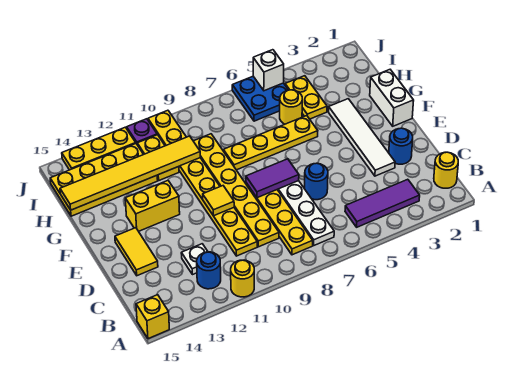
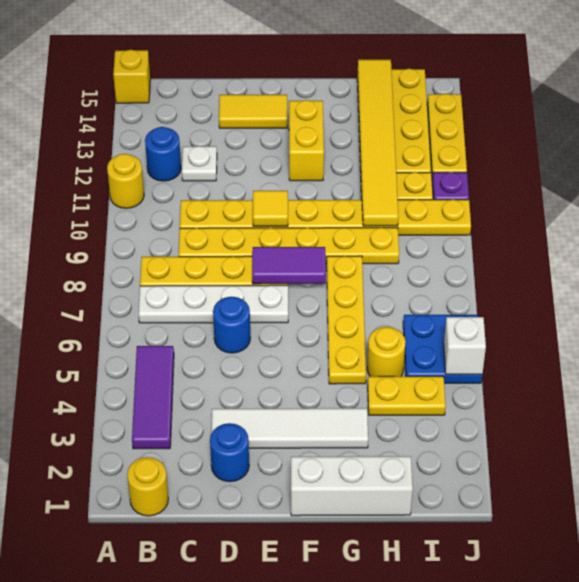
purple 1x2 tile [246,159,299,198] -> purple 1x2 tile turned to [252,247,326,284]
white 1x2 brick [370,70,414,126] -> white 1x3 brick [291,456,413,516]

